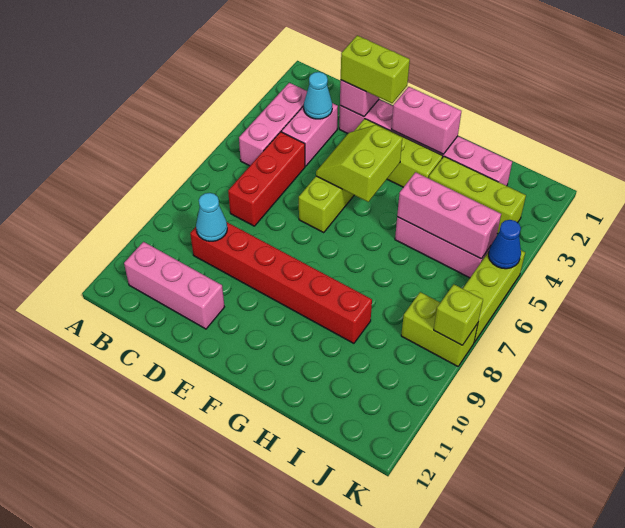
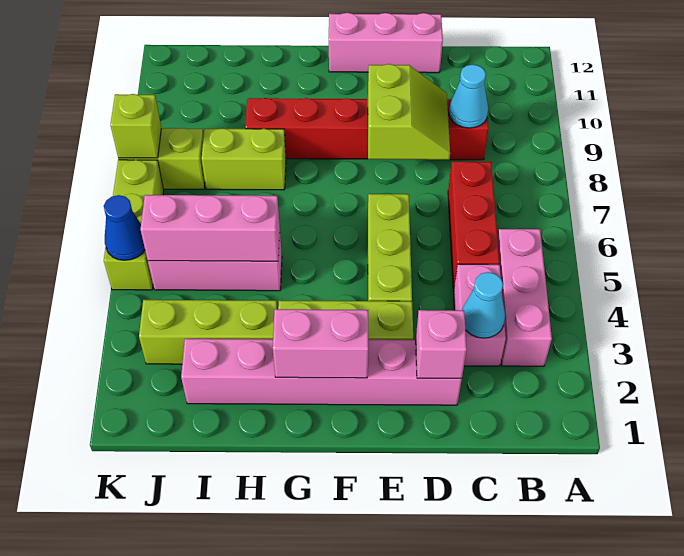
pink 1x3 brick [124,242,224,329] -> pink 1x3 brick moved to [329,13,443,73]
lime 1x2 brick [341,35,410,103] -> lime 1x2 brick moved to [202,128,286,190]
lime 2x2 slope [316,125,402,202] -> lime 2x2 slope moved to [368,64,450,160]

